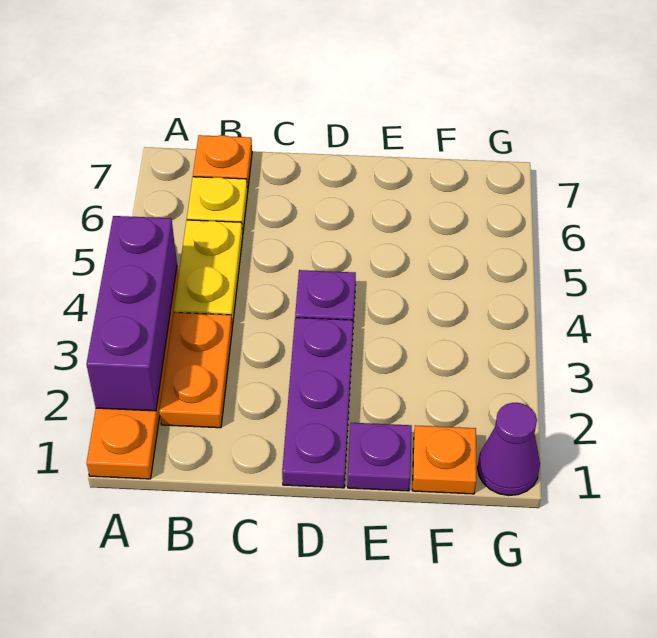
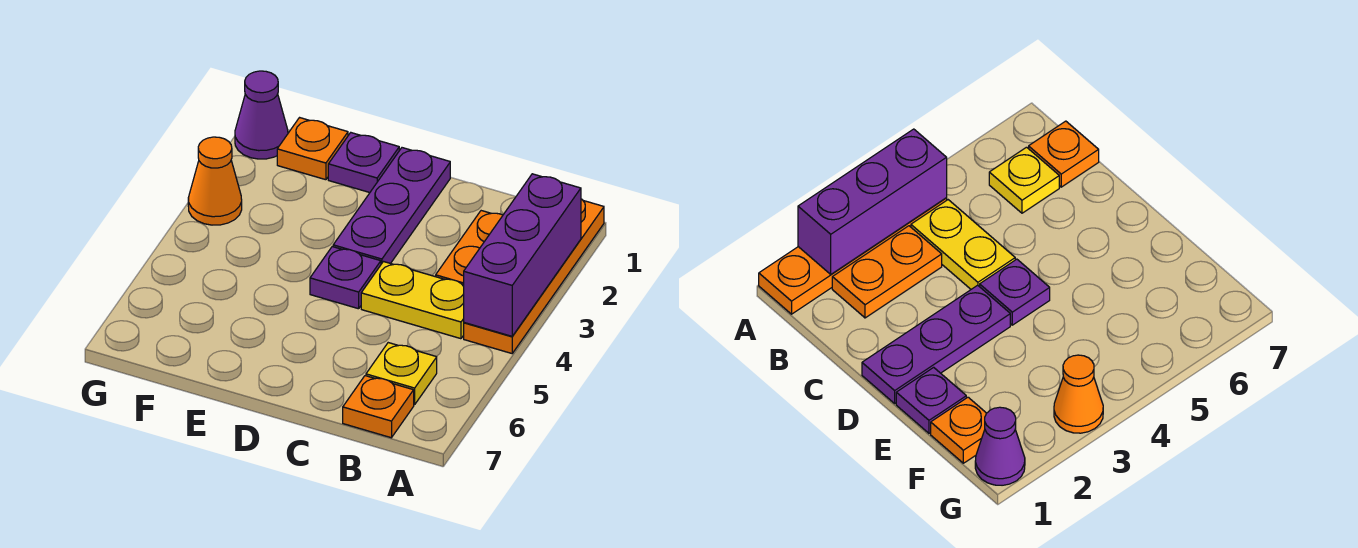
yellow 1x2 plate [174,220,243,326] -> yellow 1x2 plate turned to [361,262,464,339]
none -> orange 1x1 cone [188,137,242,225]

